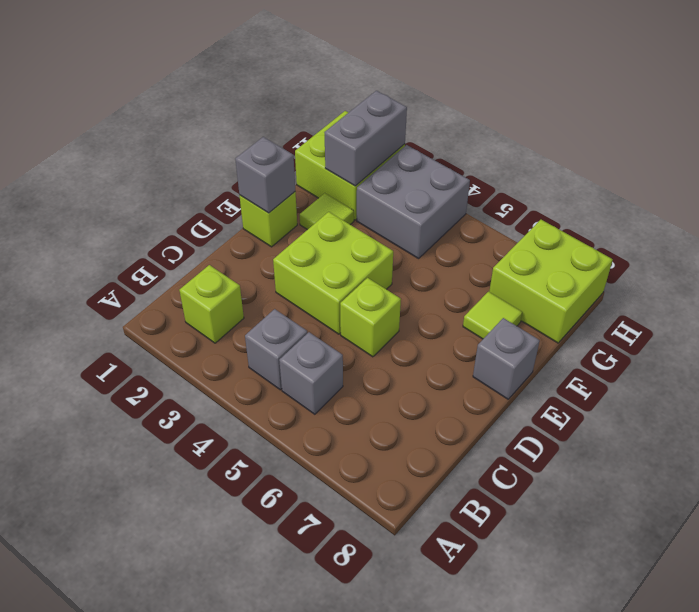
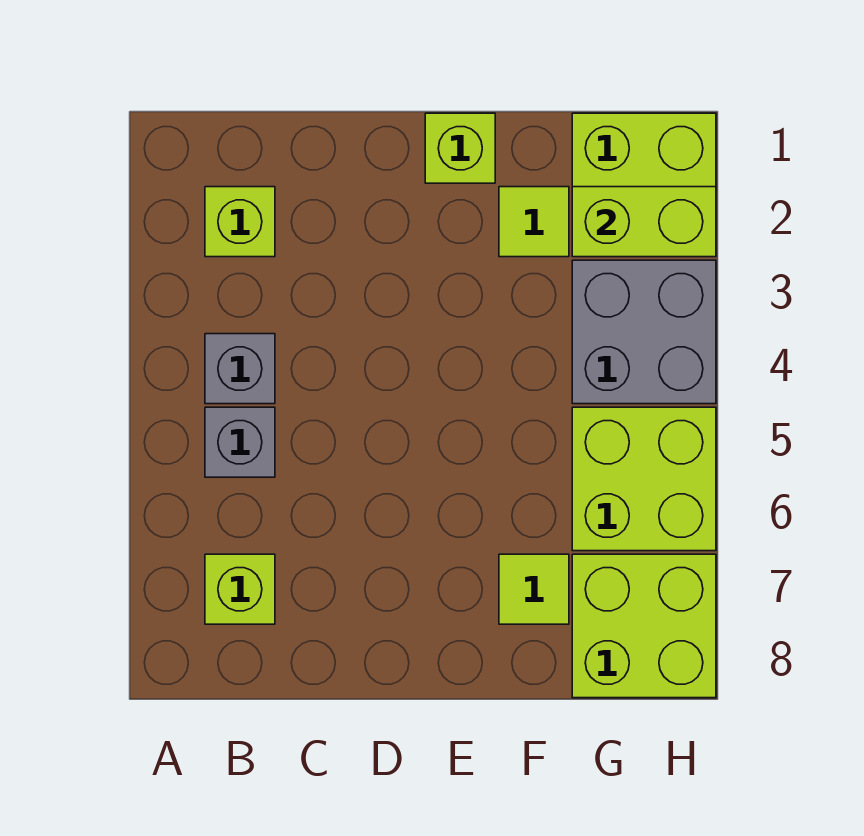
lime 2x2 brick [273,212,393,334] -> lime 2x2 brick moved to [572,407,716,551]
lime 1x1 brick [340,278,401,357] -> lime 1x1 brick moved to [205,554,275,624]
grey 1x1 brick [235,137,295,213] -> none
grey 1x1 brick [473,318,540,399] -> none
grey 1x2 brick [324,91,407,186] -> lime 1x2 brick [572,187,716,257]

